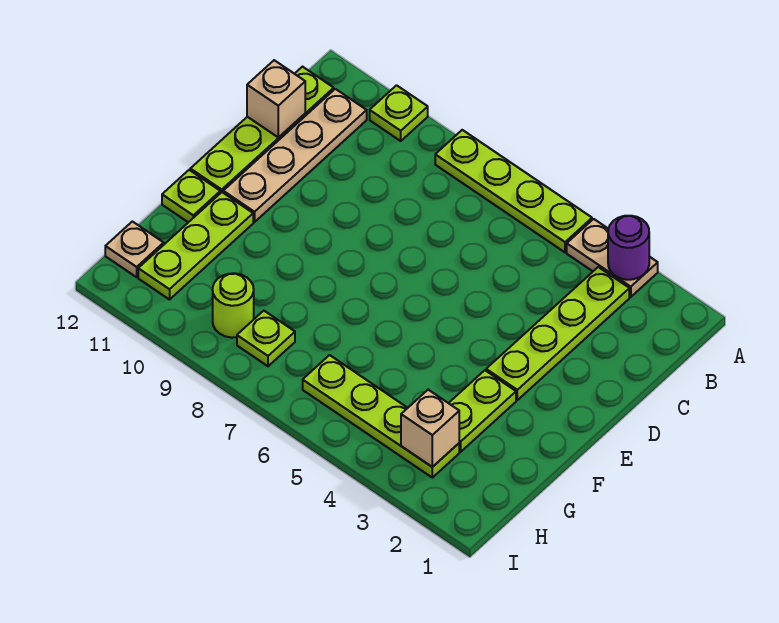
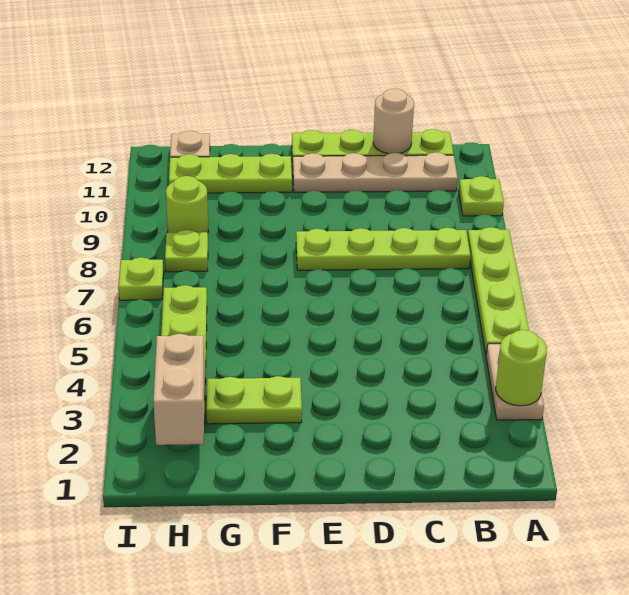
purple 1x1 round brick [608,216,649,280] -> lime 1x1 round brick [496,330,547,406]
lime 1x4 plate [486,267,629,400] -> lime 1x4 plate moved to [296,228,471,270]
tan 1x1 brick [247,60,305,138] -> tan 1x1 round brick [373,89,414,154]
lime 1x1 plate [162,170,220,222] -> lime 1x1 plate moved to [119,257,164,300]
tan 1x1 brick [401,390,459,467] -> tan 1x2 brick [153,334,205,445]

